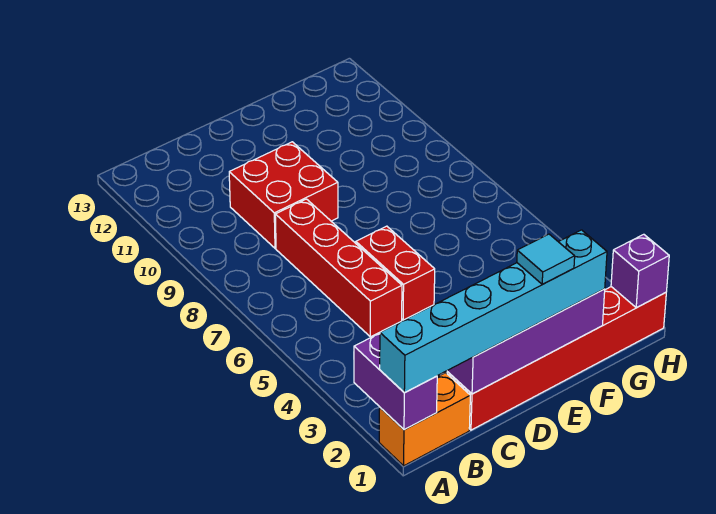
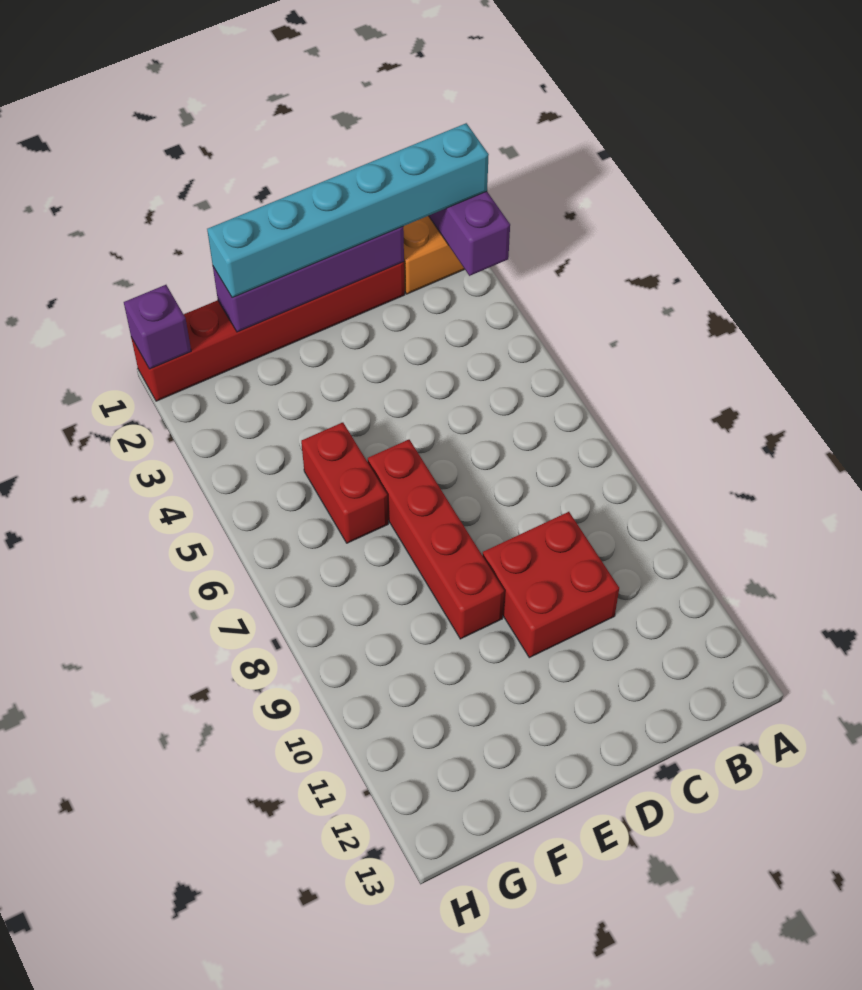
red 1x4 brick [275,199,402,337] -> red 1x4 brick moved to [368,440,504,639]
red 1x2 brick [356,226,435,320] -> red 1x2 brick moved to [301,422,388,543]
cyan 1x1 tile [517,234,575,284] -> none

